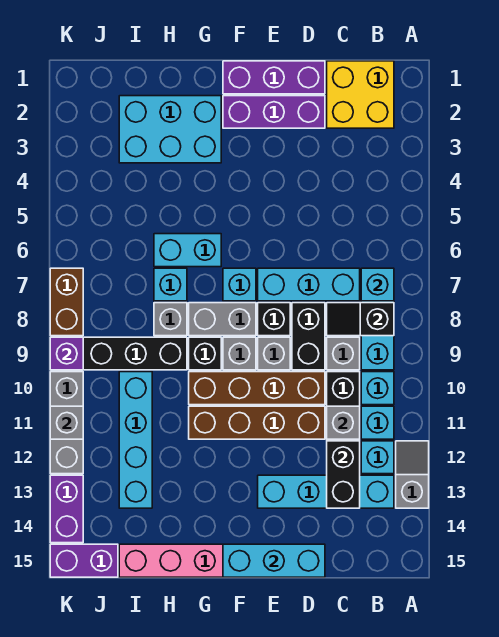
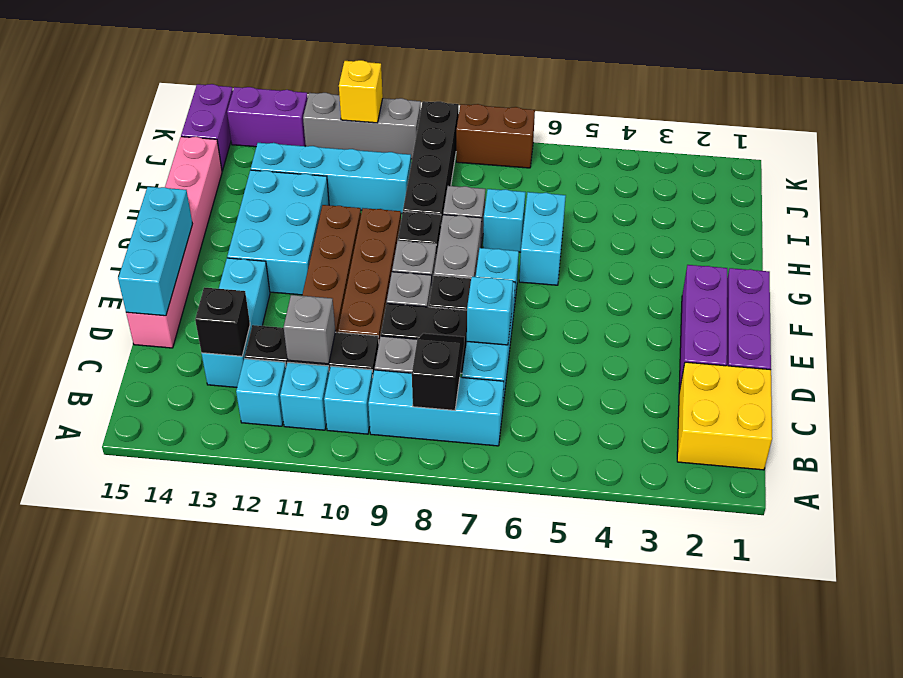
grey 1x2 slope [396,441,429,508] -> none
cyan 1x1 brick [361,268,394,301] -> cyan 1x1 brick moved to [467,276,513,345]
cyan 1x4 brick [258,475,394,508] -> cyan 1x3 brick [202,258,270,387]
black 1x2 brick [327,441,360,508] -> black 1x1 brick [195,287,250,356]
cyan 2x3 brick [119,96,221,163] -> cyan 2x3 brick moved to [227,170,329,295]
purple 1x1 brick [50,337,83,370] -> none
grey 1x1 brick [50,406,83,439] -> yellow 1x1 brick [339,60,383,123]

